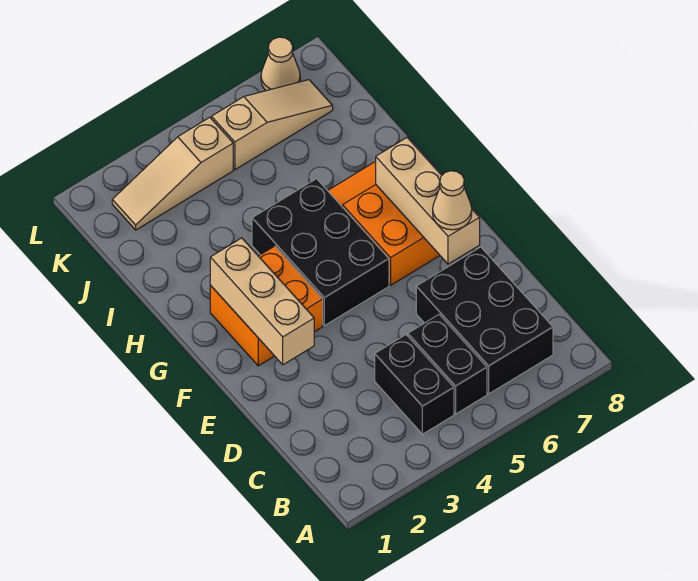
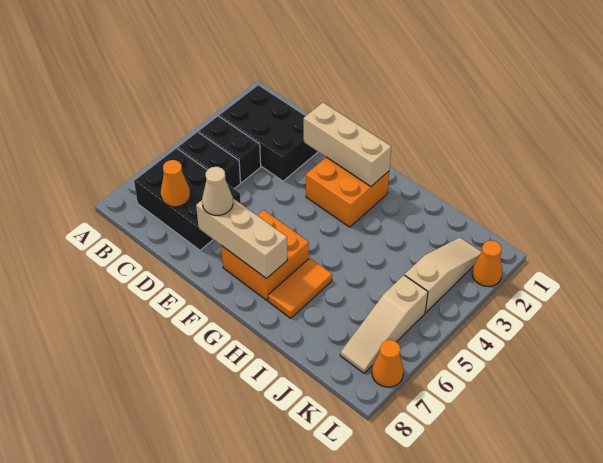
none -> orange 1x1 cone [161,160,190,207]
black 2x3 brick [252,179,389,326] -> black 2x3 brick moved to [219,85,318,181]
none -> orange 1x1 cone [472,241,502,286]
tan 1x1 cone [261,37,300,91] -> orange 1x1 cone [372,340,404,387]

